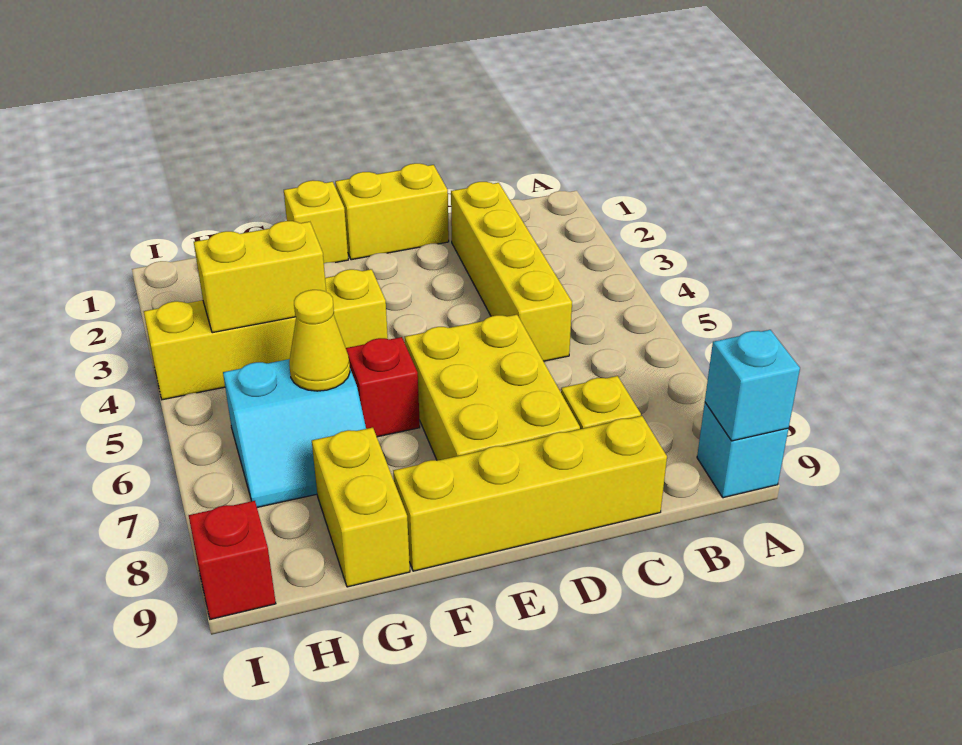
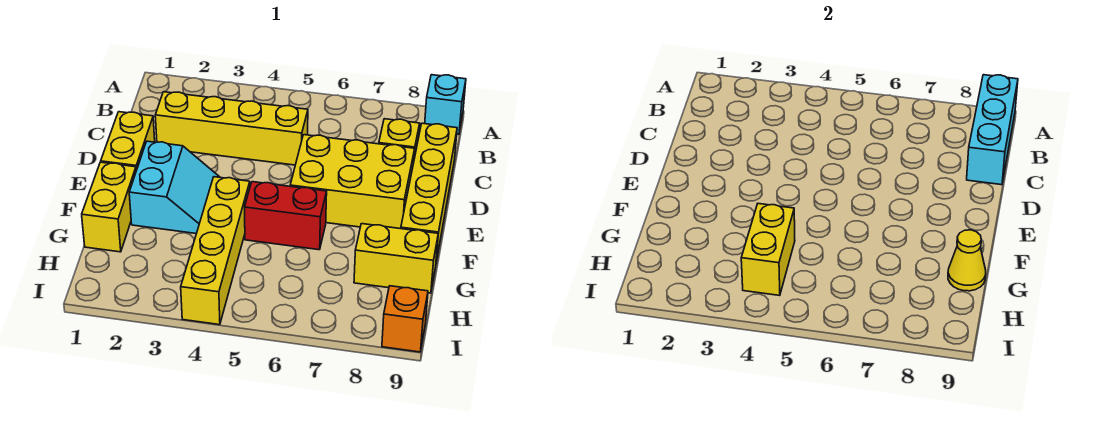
cyan 1x1 brick [705,330,800,441] -> cyan 1x3 brick [967,75,1018,185]
yellow 1x1 brick [284,180,348,263] -> yellow 1x2 brick [82,162,136,252]
red 1x1 brick [346,337,420,437] -> red 1x2 brick [245,182,327,250]
cyan 2x2 slope [223,359,366,507] -> cyan 2x2 slope moved to [129,141,219,234]
yellow 1x1 cone [289,290,350,391] -> yellow 1x1 cone moved to [948,230,986,291]
red 1x1 brick [189,501,276,619] -> orange 1x1 brick [382,286,428,352]

